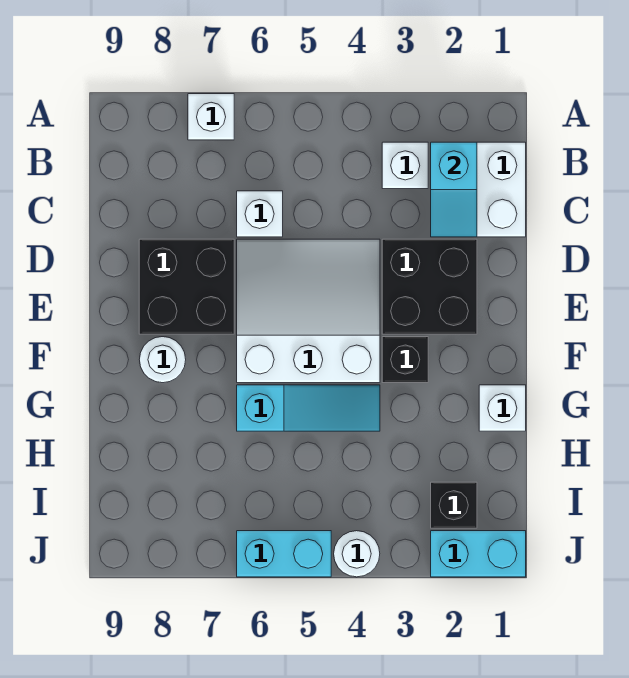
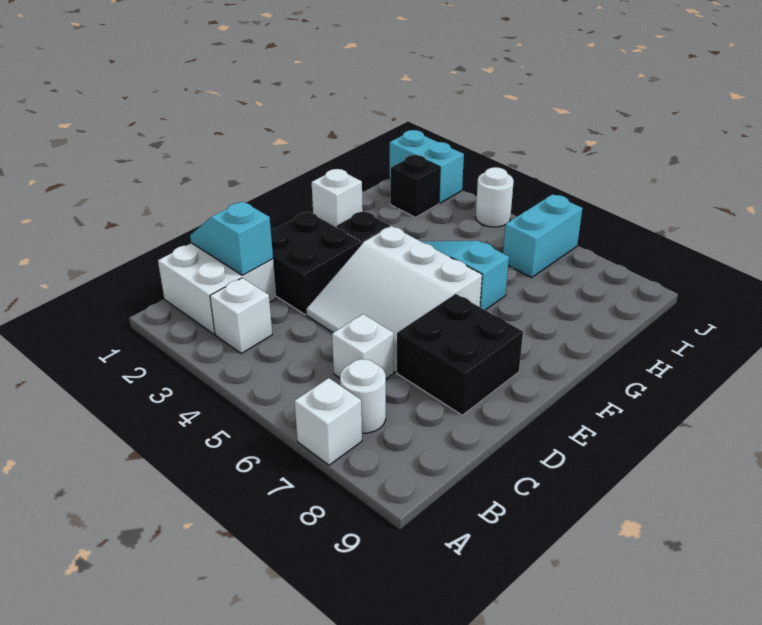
cyan 1x2 slope [431,142,477,237] -> cyan 1x2 slope turned to [190,201,273,275]
white 1x1 round brick [139,337,186,383] -> white 1x1 round brick moved to [340,359,386,433]
cyan 1x2 brick [237,531,331,577] -> cyan 1x2 brick turned to [503,194,582,278]

